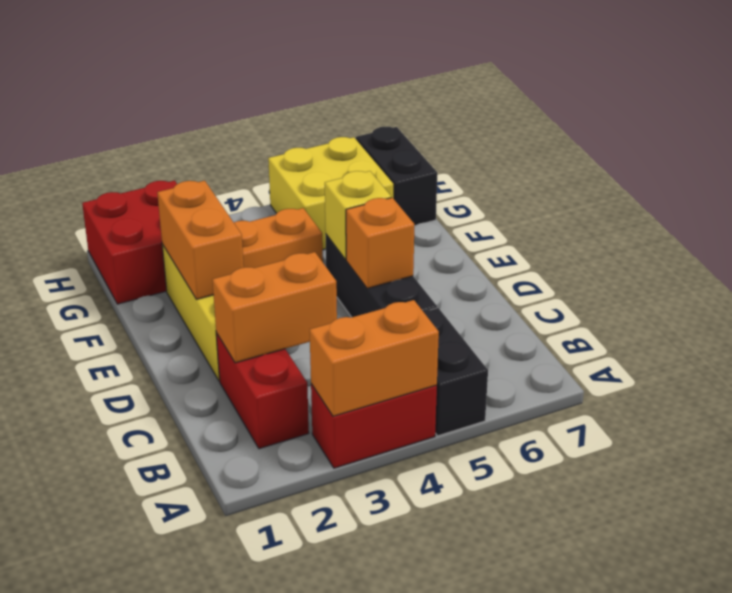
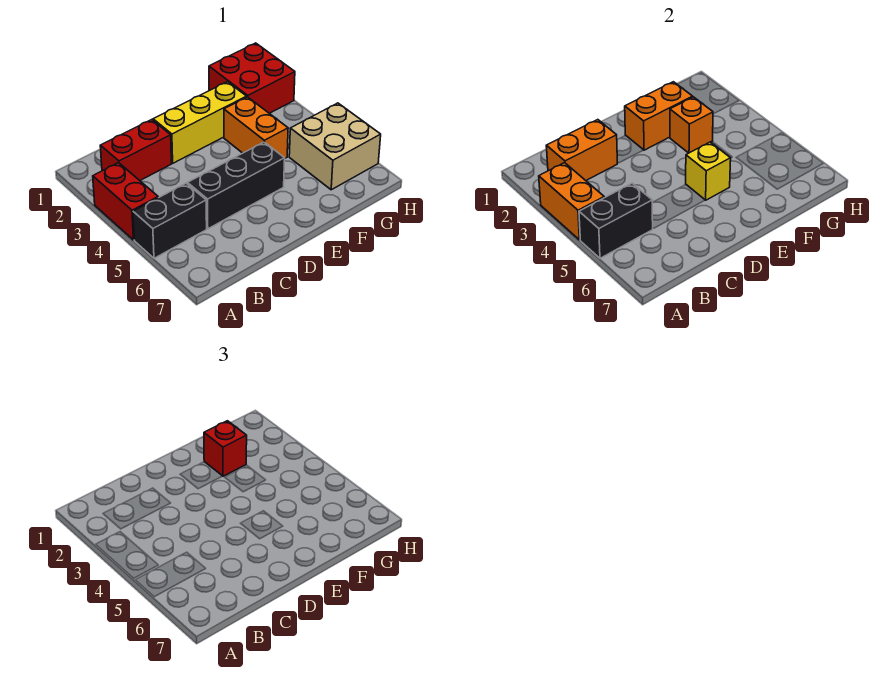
orange 1x2 brick [212,252,337,363] -> orange 1x2 brick turned to [546,120,617,180]
orange 1x1 brick [346,198,414,288] -> orange 1x1 brick moved to [670,97,713,153]
none -> red 1x1 brick [204,421,247,476]
yellow 2x2 brick [268,137,393,250] -> tan 2x2 brick [289,103,381,190]
black 1x2 brick [356,127,437,226] -> black 1x2 brick moved to [579,183,653,258]

